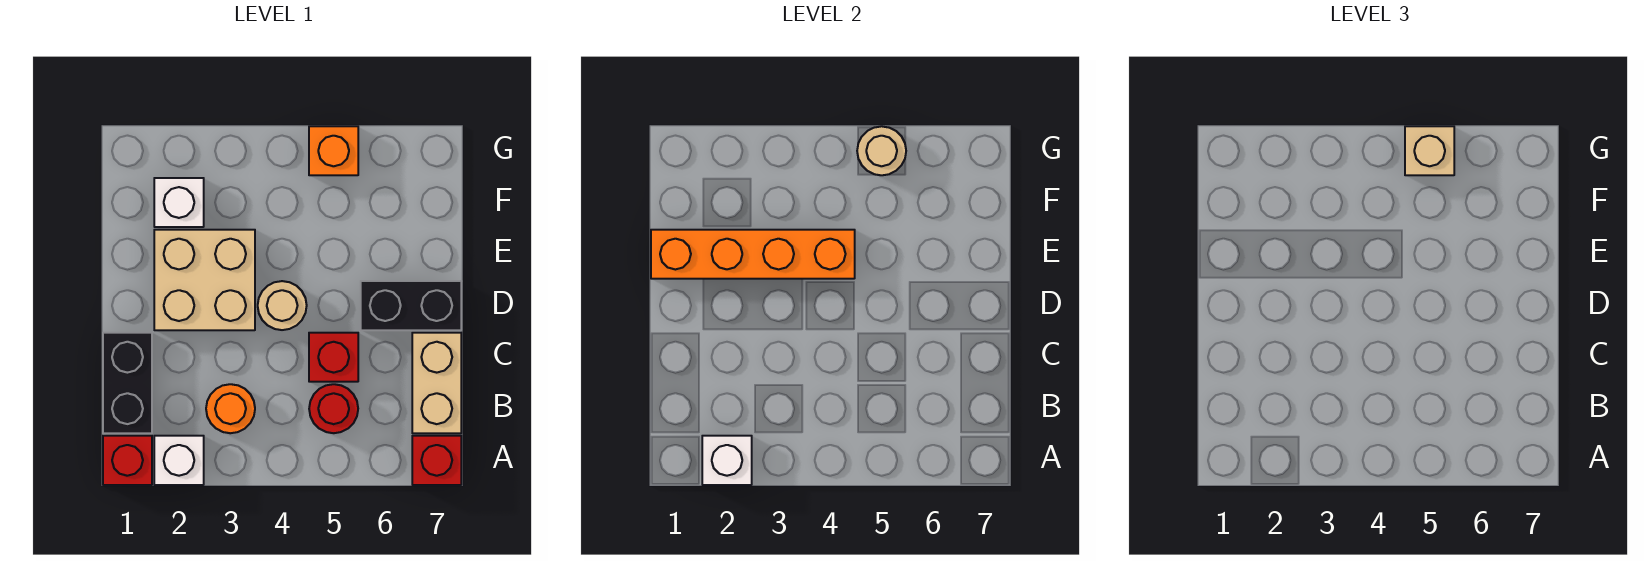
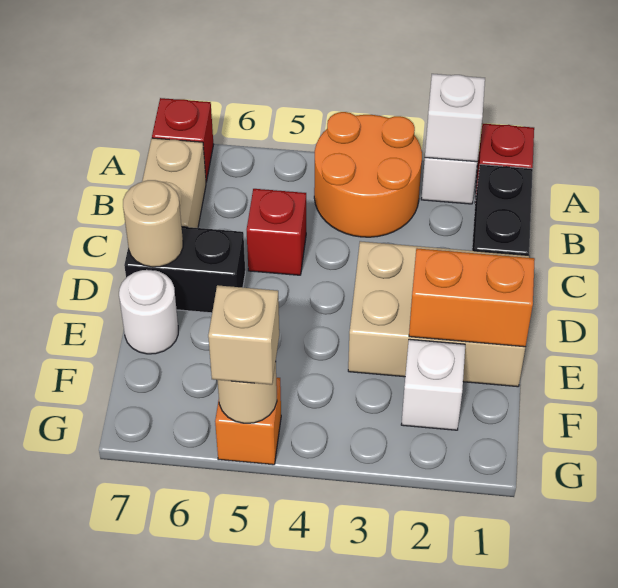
orange 1x1 round brick [206,384,255,433] -> orange 2x2 round brick [314,112,422,237]
red 1x1 round brick [309,384,358,433] -> none
tan 2x2 brick [154,230,255,330] -> tan 2x3 brick [348,241,529,387]
tan 1x1 round brick [258,281,307,330] -> tan 1x1 round brick moved to [123,180,183,267]
orange 1x4 brick [651,230,855,279] -> orange 1x2 brick [409,248,535,347]
none -> white 1x1 round brick [119,270,178,354]

